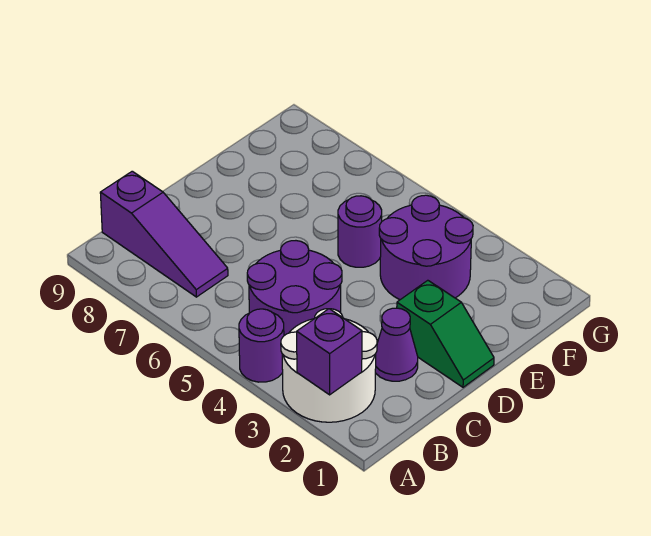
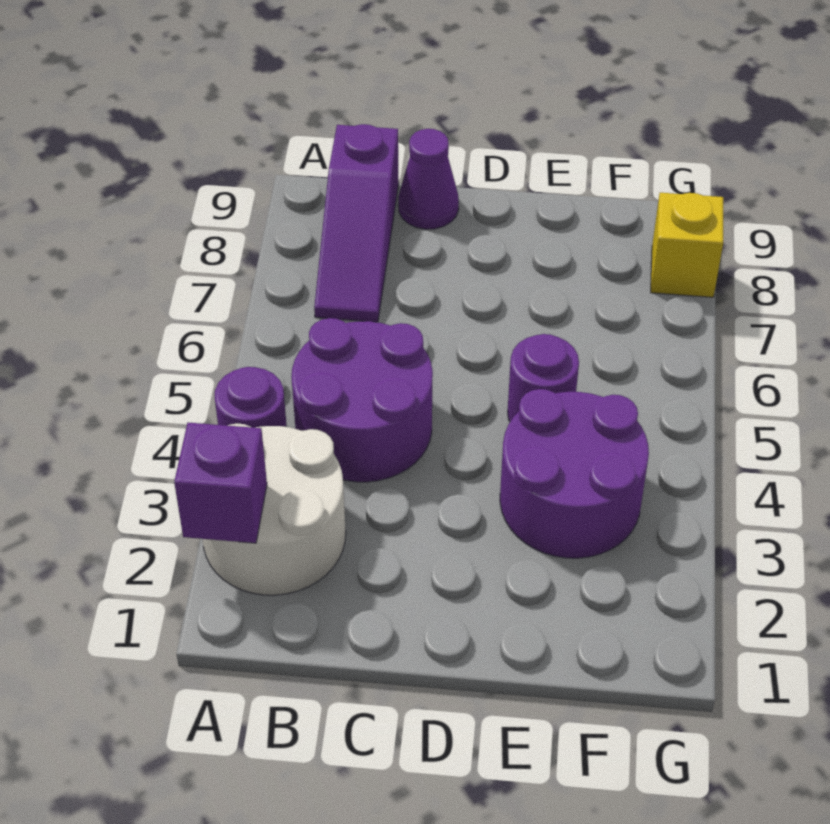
purple 1x1 cone [375,308,418,381] -> purple 1x1 cone moved to [398,129,459,229]
green 1x2 slope [397,280,494,387] -> none
none -> yellow 1x1 brick [651,193,723,297]

